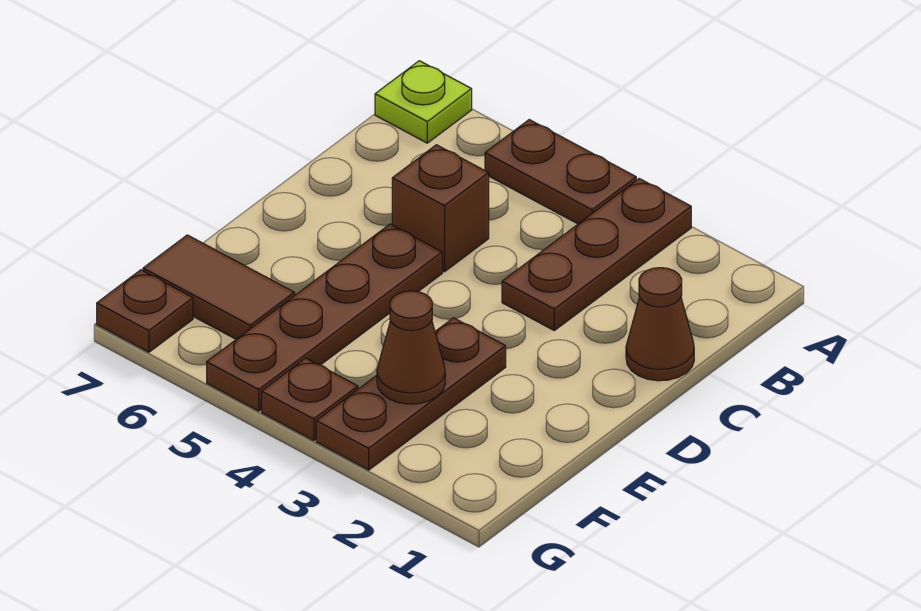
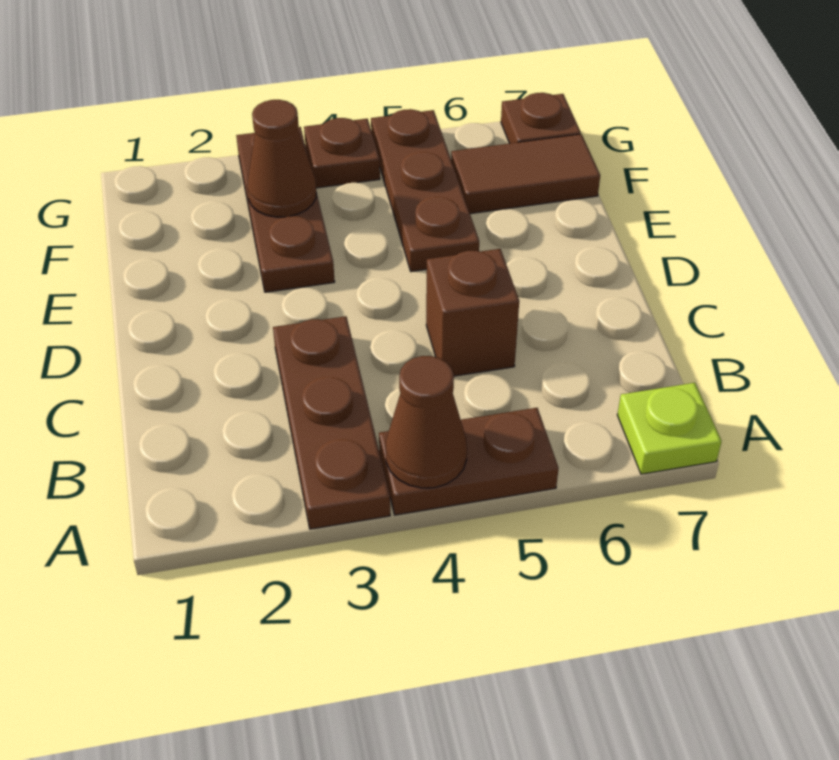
brown 1x1 cone [626,268,694,381] -> brown 1x1 cone moved to [386,356,467,488]
brown 1x4 plate [207,224,442,411] -> brown 1x3 plate [371,109,479,272]

